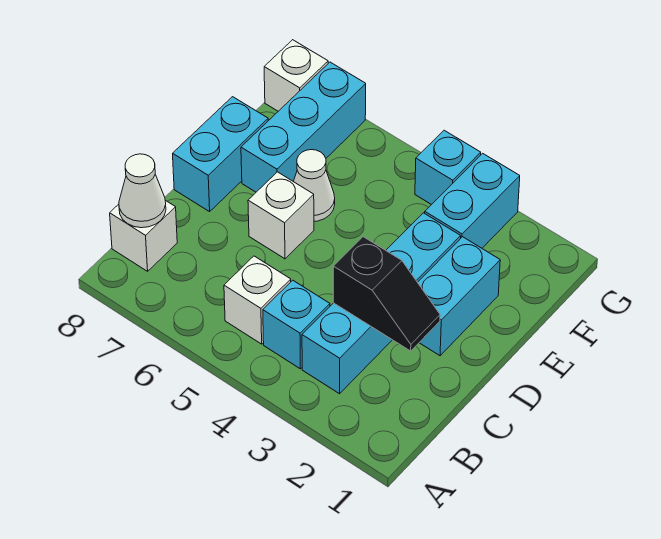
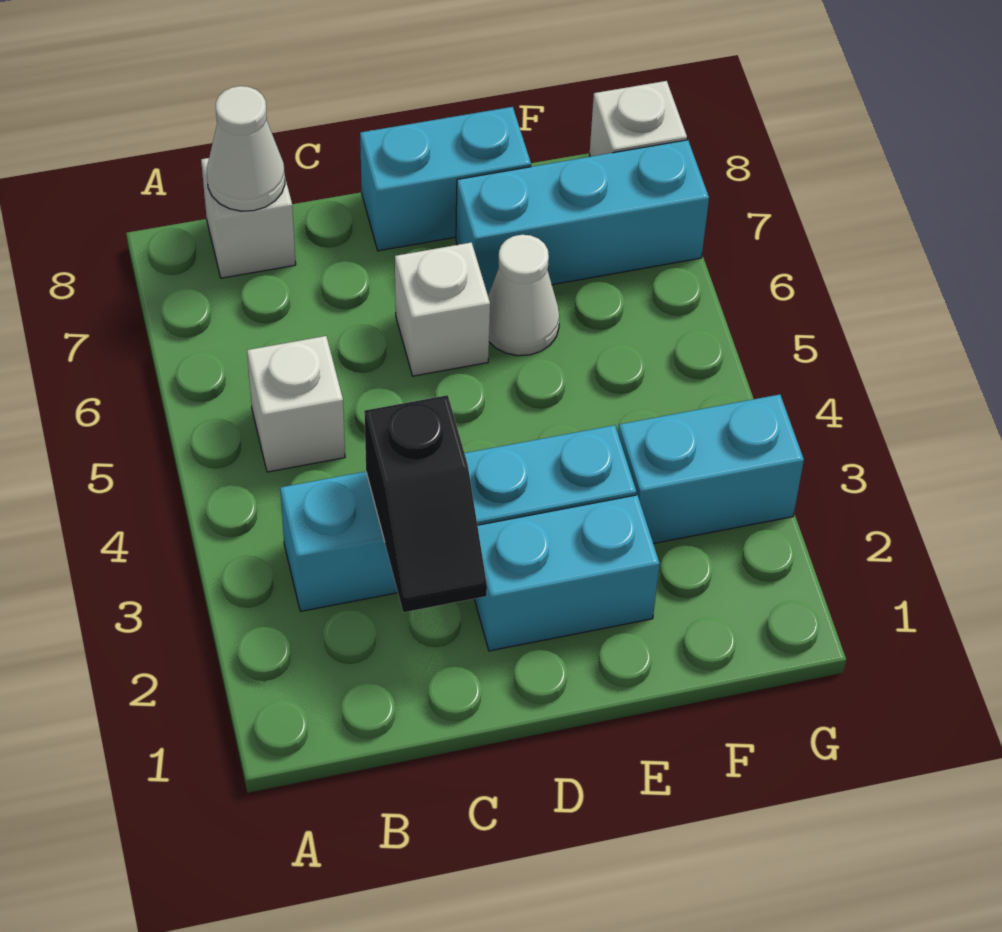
cyan 1x1 brick [263,280,330,369] -> none
cyan 1x1 brick [415,130,481,205] -> none

